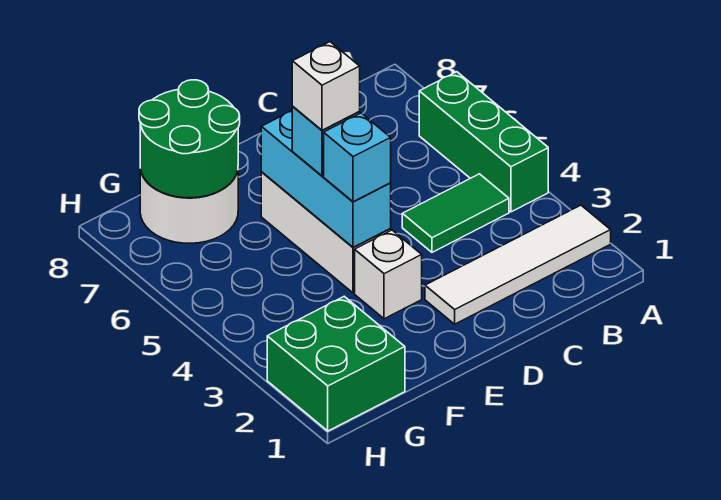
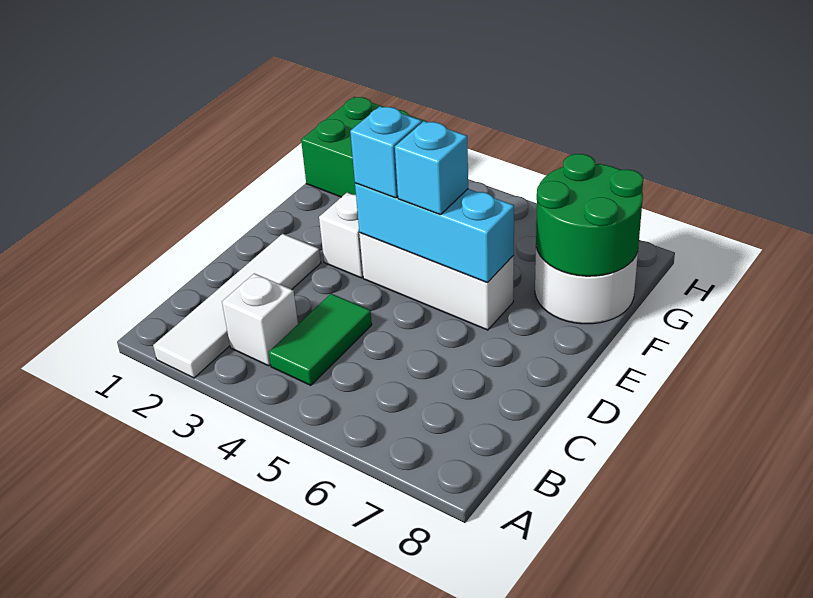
green 1x3 brick [419,72,548,212] -> none
white 1x1 brick [292,42,360,130] -> white 1x1 brick moved to [222,273,298,366]

